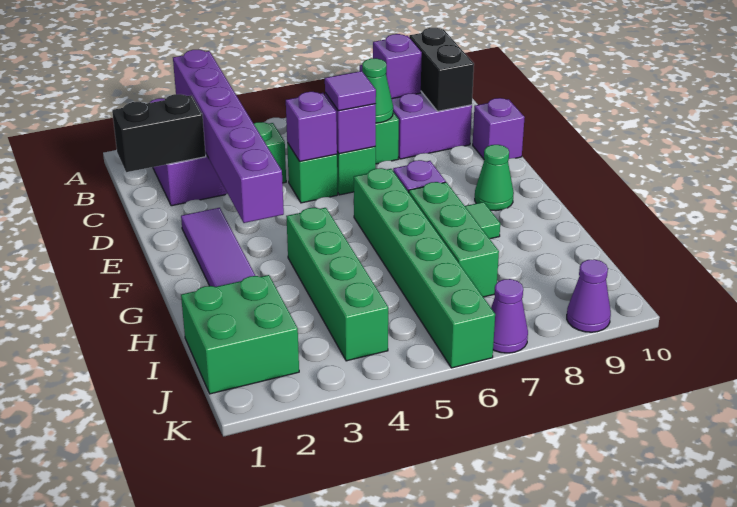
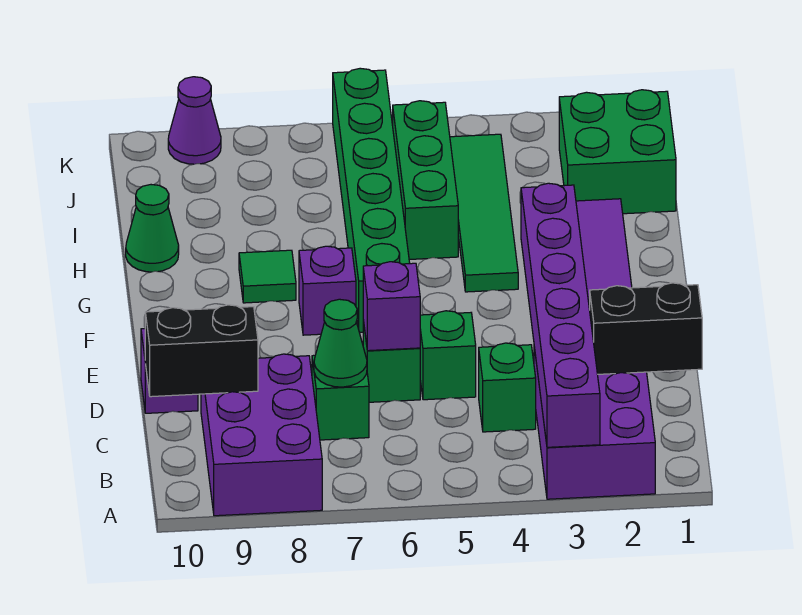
purple 1x1 brick [373,34,422,99] -> none
black 1x2 brick [409,28,474,111] -> black 1x2 brick turned to [145,305,258,397]
purple 1x1 brick [286,92,337,161] -> none
purple 1x1 tile [325,71,376,111] -> none
green 1x1 cone [475,145,514,211] -> green 1x1 cone moved to [126,185,179,272]
green 1x4 brick [286,208,388,361] -> green 1x4 tile [450,134,518,292]
green 1x3 brick [409,182,499,297] -> green 1x3 brick moved to [393,101,458,260]
purple 1x1 cone [491,279,528,353] -> none

